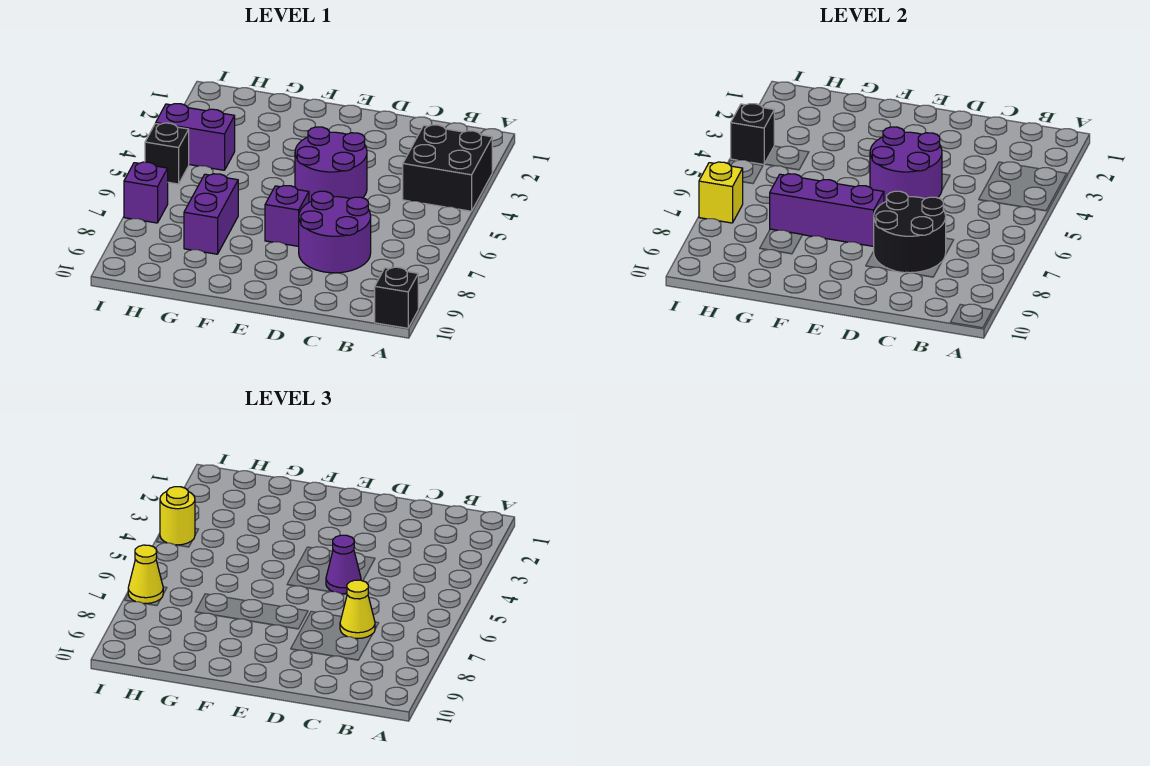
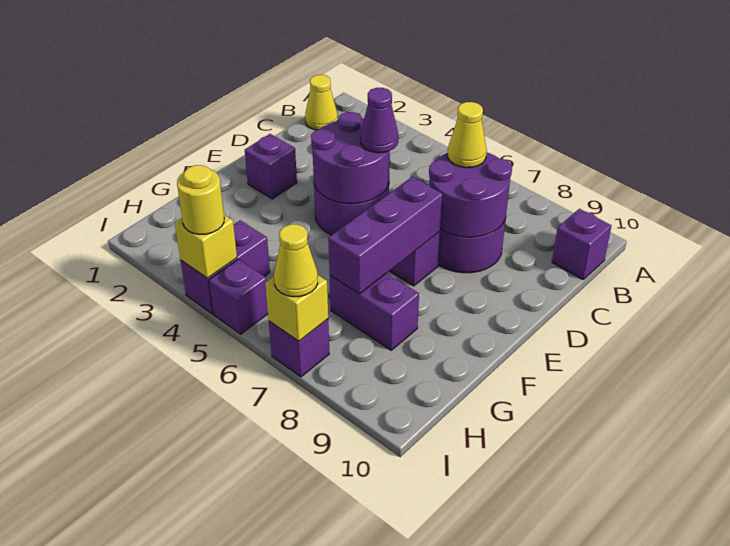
black 2x2 brick [403,125,492,211] -> none
black 1x1 brick [375,267,418,328] -> none
none -> yellow 1x1 cone [305,75,338,130]
none -> purple 1x1 brick [552,209,611,279]
black 2x2 round brick [874,191,946,273] -> purple 2x2 round brick [429,152,512,237]
none -> purple 1x1 brick [245,134,297,199]
black 1x1 brick [731,104,774,164] -> yellow 1x1 brick [175,215,237,278]
black 1x1 brick [145,123,189,184] -> purple 1x1 brick [209,259,268,334]

